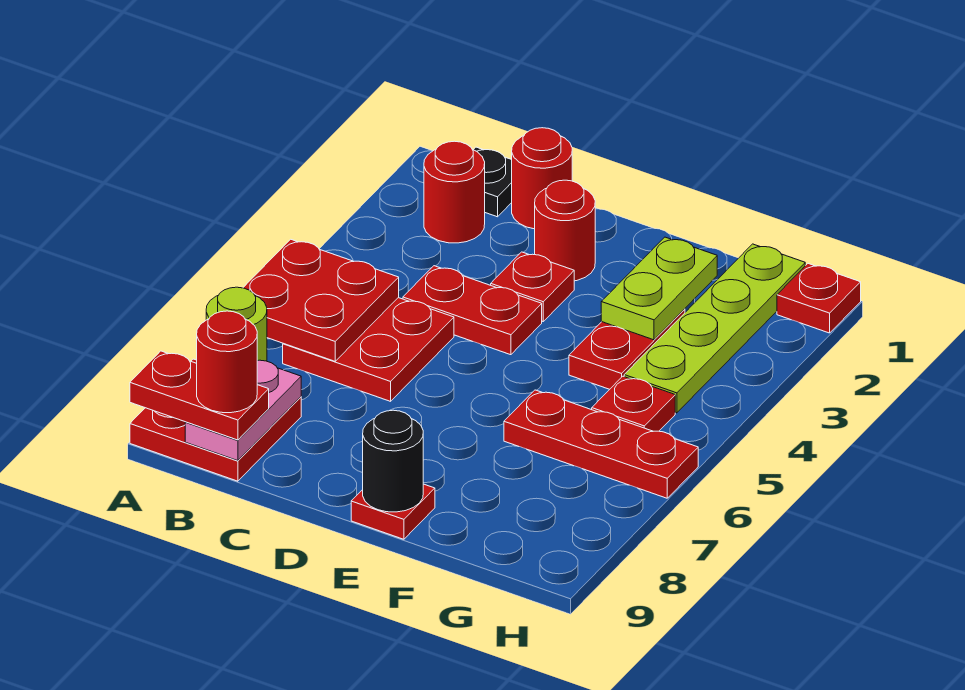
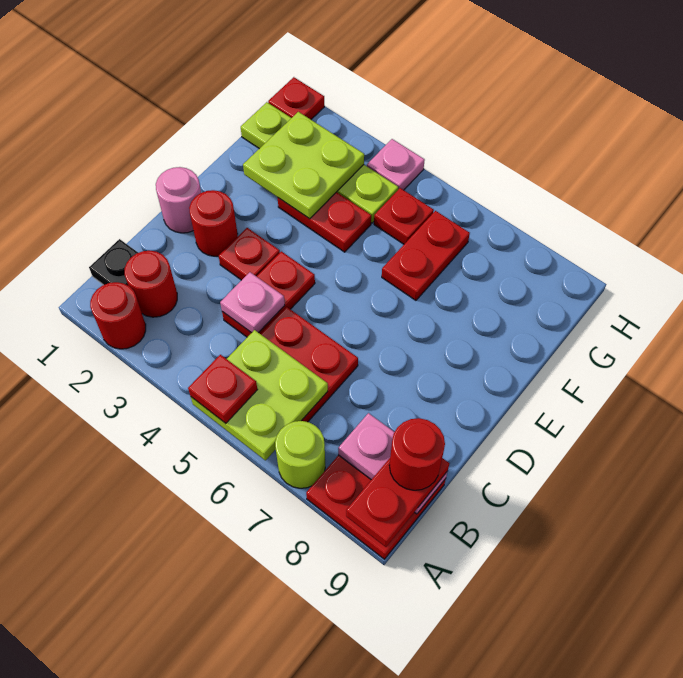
red 2x2 plate [243,239,399,361] -> lime 2x2 plate [191,330,328,460]
red 1x1 round brick [512,128,572,229] -> red 1x1 round brick moved to [90,282,146,349]
none -> pink 1x1 plate [220,272,285,333]
none -> pink 1x1 round brick [156,167,201,233]
red 1x1 plate [351,484,435,539] -> red 1x1 plate moved to [188,355,257,423]
black 1x1 round brick [363,410,423,512] -> none
lime 1x2 plate [601,237,717,340] -> lime 2x2 plate [243,112,364,219]
red 1x3 plate [504,390,698,498] -> red 1x2 plate [382,211,470,300]
none -> pink 1x1 plate [367,139,425,190]

